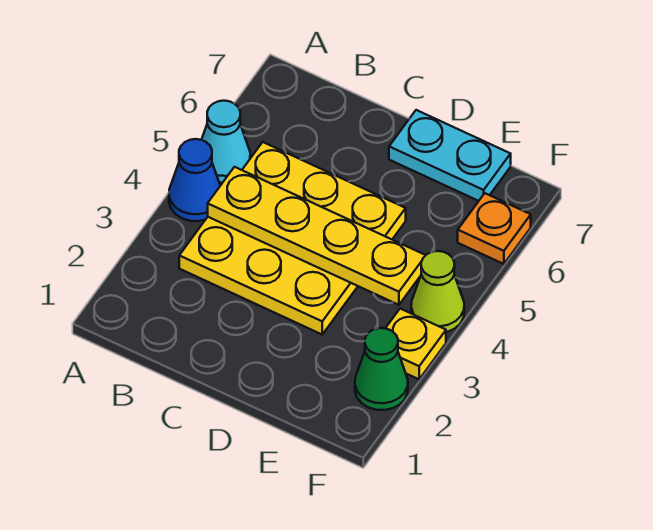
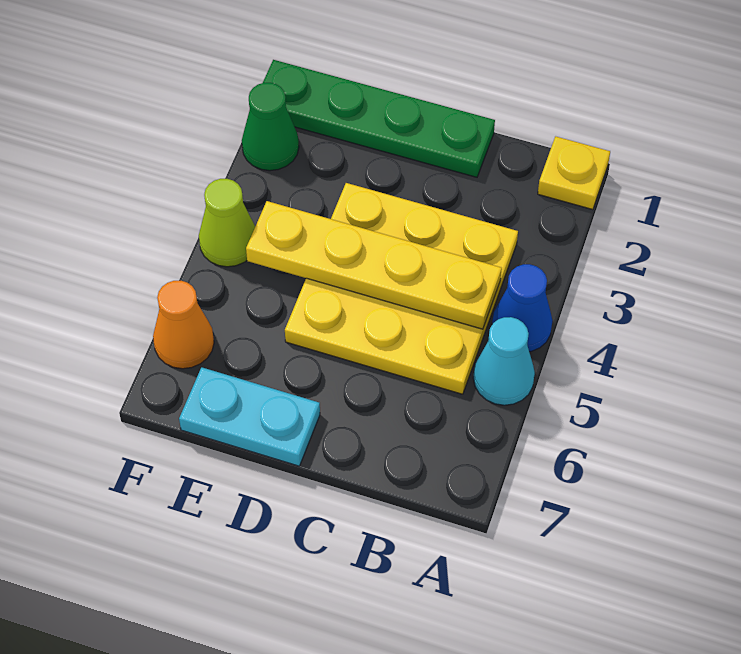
none -> green 1x4 plate [263,60,495,177]
yellow 1x1 plate [386,309,446,379] -> yellow 1x1 plate moved to [538,136,610,210]
orange 1x1 plate [458,193,531,264] -> orange 1x1 cone [153,281,214,369]

